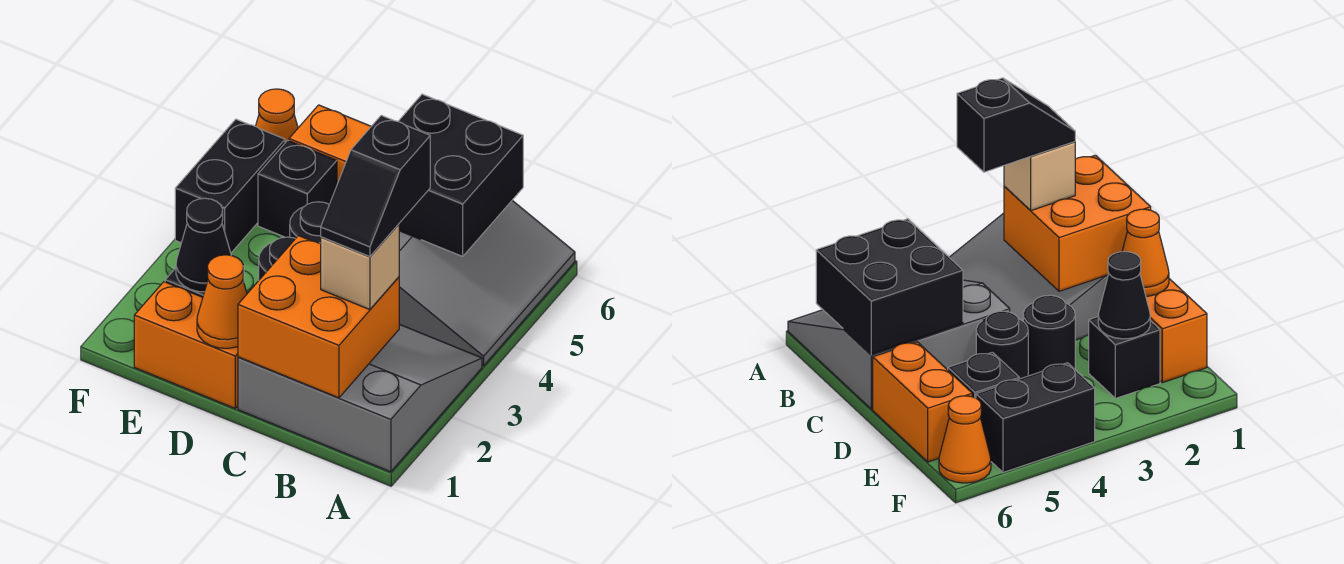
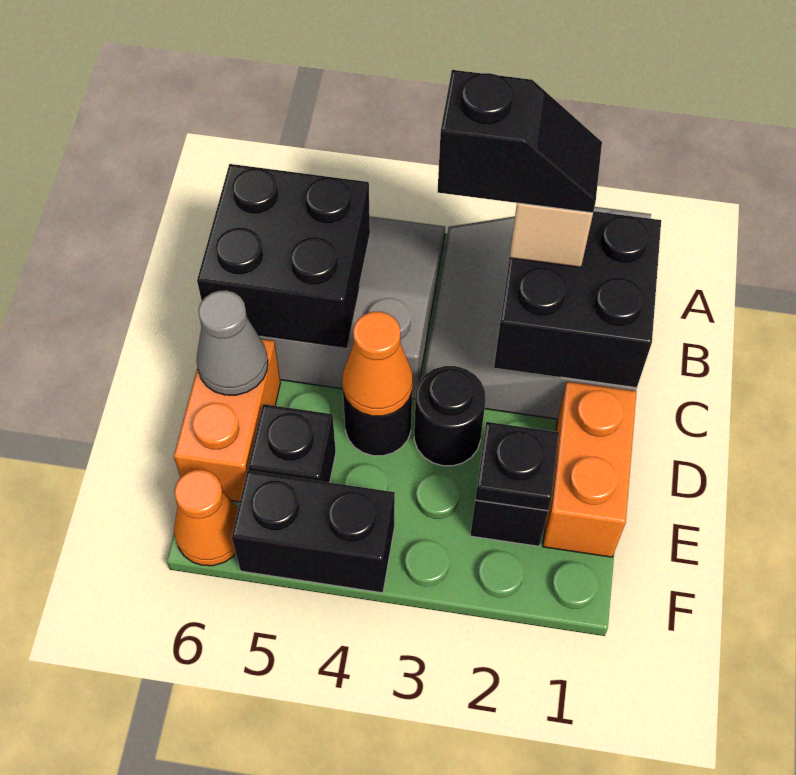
orange 2x2 brick [238,236,399,398] -> black 2x2 brick [494,211,661,388]
orange 1x1 cone [197,255,247,348] -> orange 1x1 cone moved to [342,312,413,416]
none -> grey 1x1 cone [197,290,268,395]
black 1x1 cone [176,198,231,292] -> black 1x1 plate [475,422,559,511]

